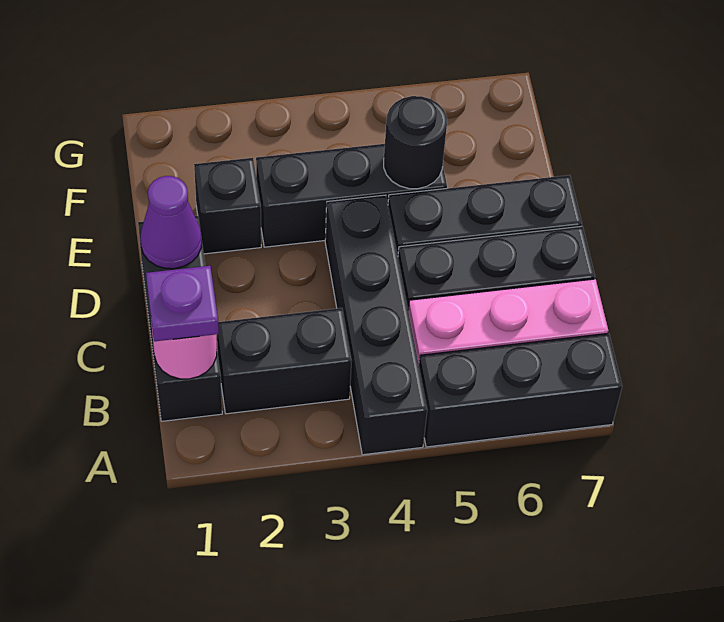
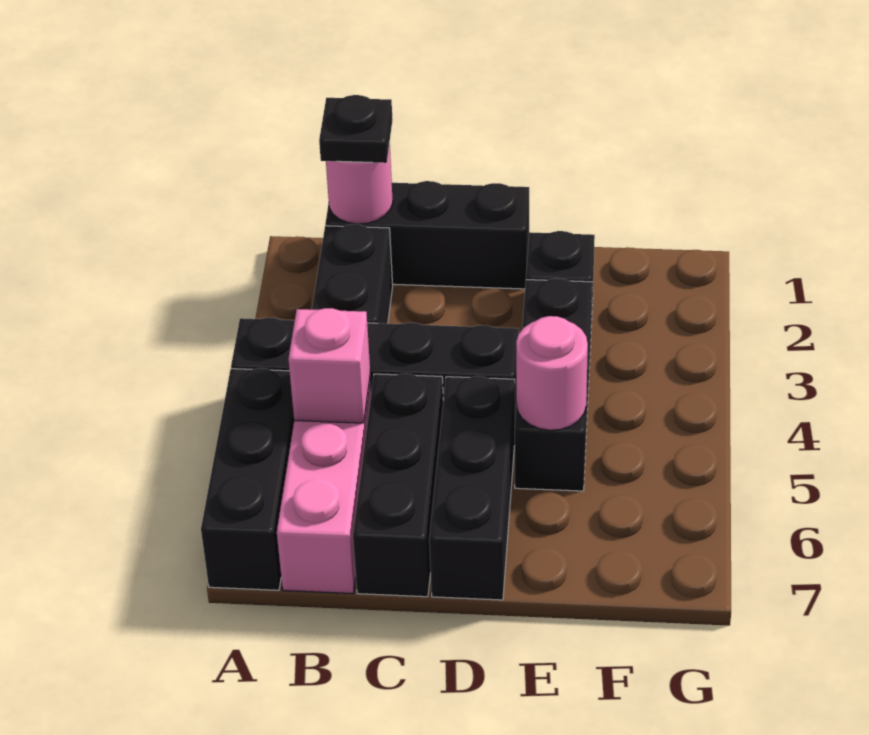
purple 1x1 plate [146,266,219,341] -> black 1x1 plate [319,95,393,163]
none -> pink 1x1 brick [288,308,370,423]
purple 1x1 cone [140,176,202,269] -> none
black 1x1 round brick [384,96,447,189] -> pink 1x1 round brick [516,316,588,430]

